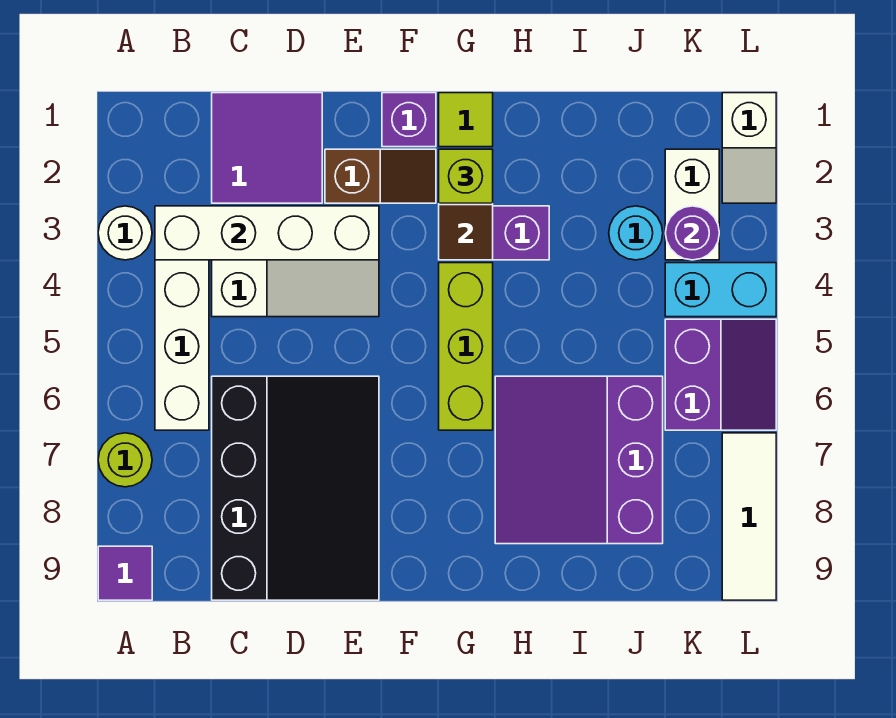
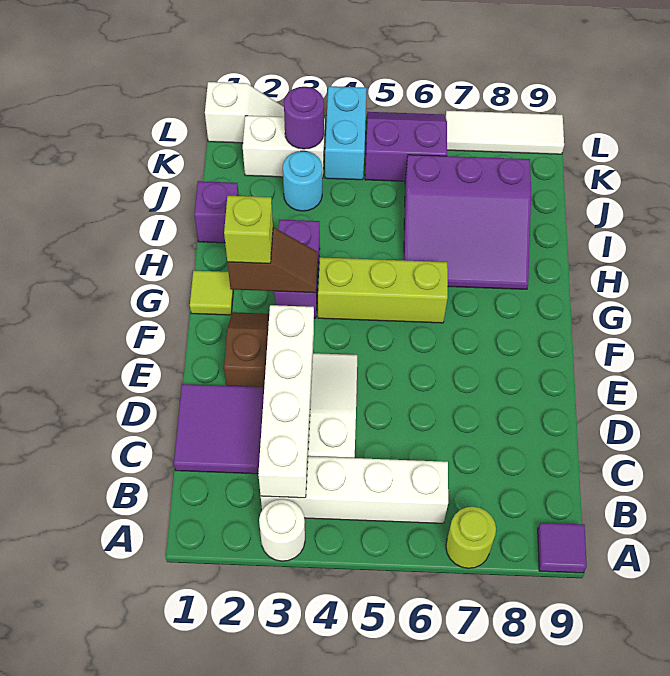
black 3x4 slope [212,376,379,600] -> none
purple 1x1 brick [382,93,436,147] -> purple 1x1 brick moved to [194,181,239,243]

